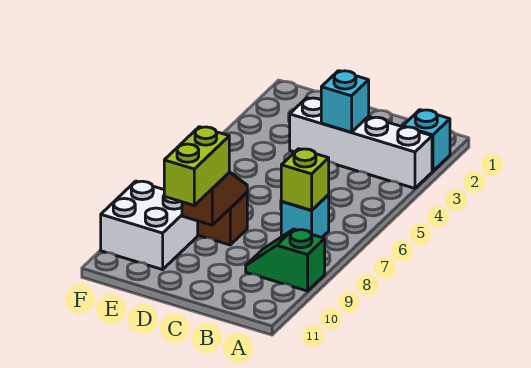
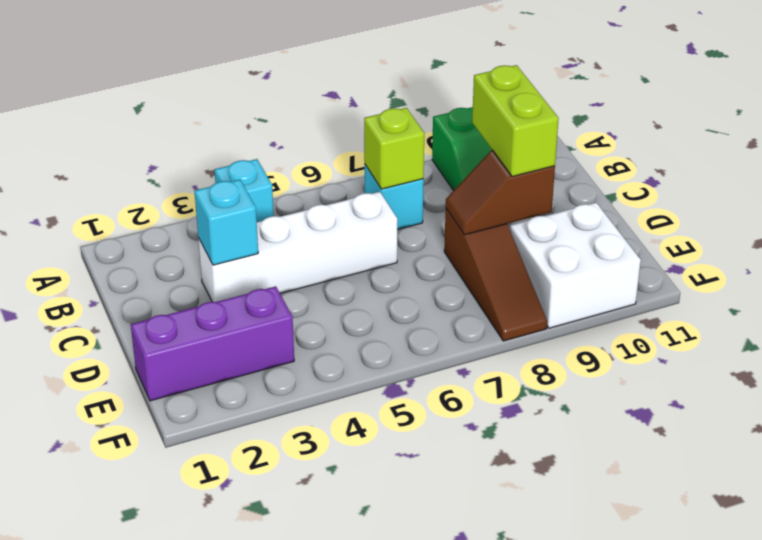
cyan 1x1 brick [403,110,450,171] -> cyan 1x1 brick moved to [215,159,274,222]
white 1x4 brick [290,98,432,188] -> white 1x4 brick turned to [198,192,397,302]
lime 1x2 brick [164,127,229,205] -> lime 1x2 brick turned to [472,65,559,177]
none -> purple 1x3 brick [131,286,294,401]

